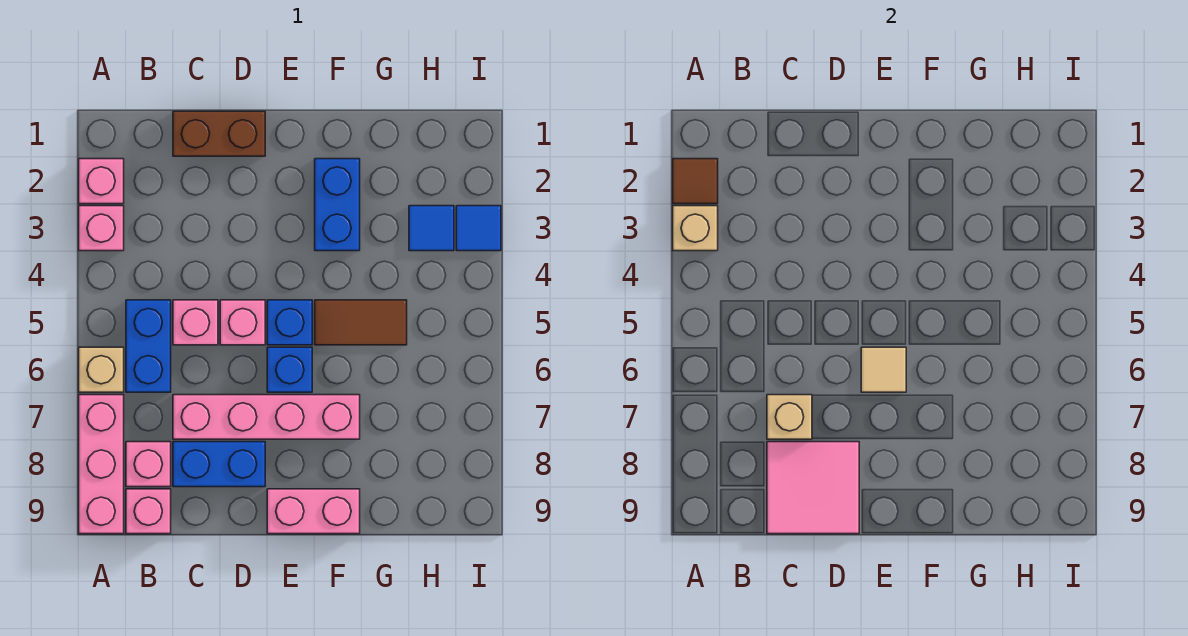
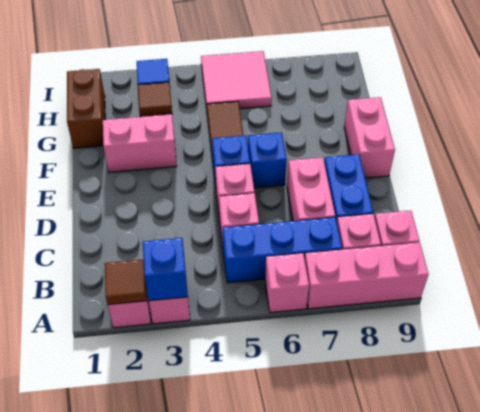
tan 1x1 brick [673,206,718,251] -> blue 1x1 brick [143,238,188,301]
tan 1x1 brick [79,347,124,392] -> pink 1x1 brick [265,253,309,313]
blue 1x2 brick [126,300,171,392] -> blue 1x3 brick [223,217,342,283]
brown 1x2 brick [173,111,265,156] -> brown 1x2 brick moved to [67,69,105,148]
pink 1x4 brick [173,395,360,439] -> pink 1x2 brick [287,157,335,221]
tan 1x1 brick [767,395,812,439] -> none
pink 2x2 tile [767,442,859,534] -> pink 2x2 tile moved to [201,51,272,109]
tan 1x1 tile [861,347,906,392] -> none
blue 1x2 brick [315,159,360,251] -> pink 1x2 brick [103,114,177,172]
blue 1x1 tile [409,206,454,251] -> brown 1x1 tile [138,82,172,117]

